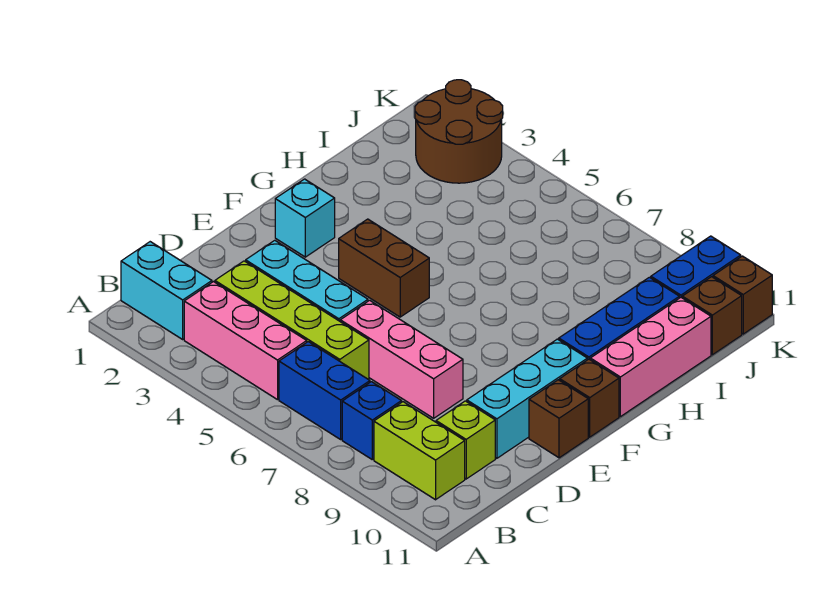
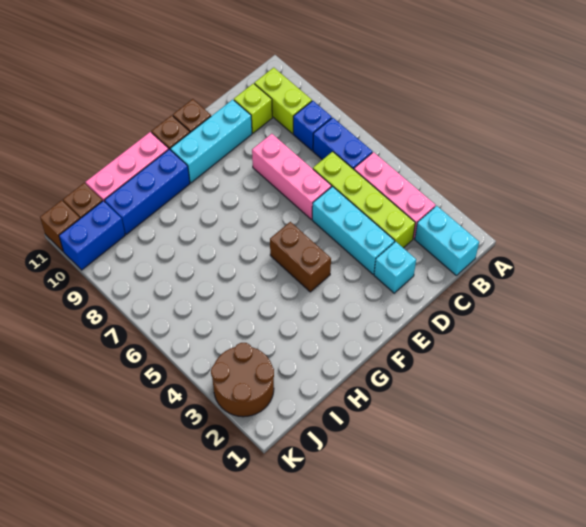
cyan 1x1 brick [275,179,335,257] -> cyan 1x1 brick moved to [374,242,416,293]

